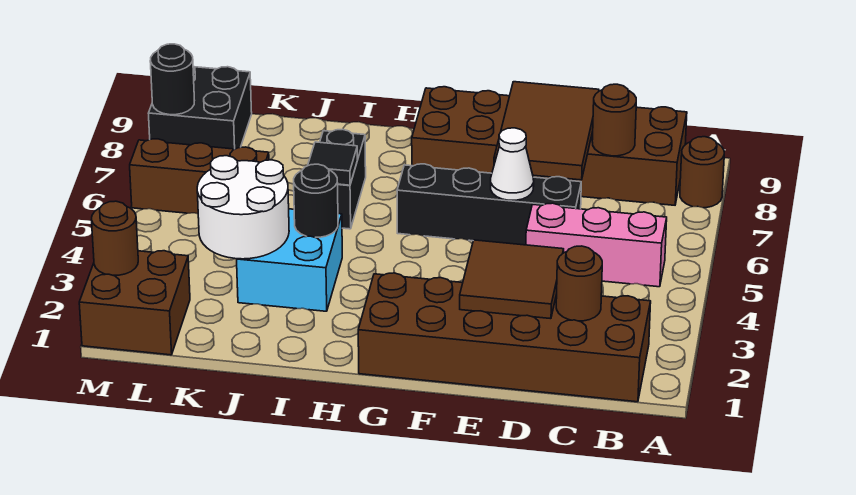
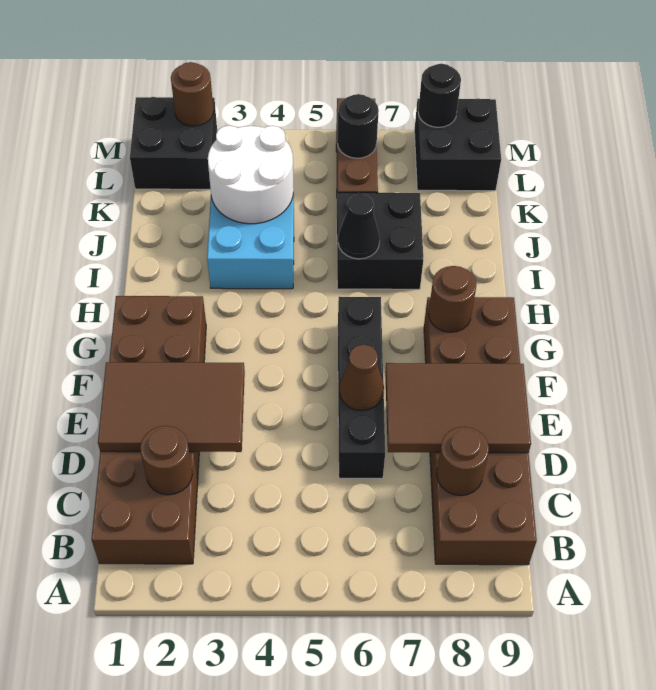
brown 1x1 round brick [680,137,724,208] -> brown 1x1 round brick moved to [428,266,476,332]
pink 1x3 brick [526,203,667,287] -> none
brown 2x2 tile [460,240,564,319] -> brown 2x3 tile [98,362,245,452]
white 1x1 cone [491,128,534,200] -> brown 1x1 cone [339,345,384,411]
black 1x1 round brick [294,164,338,237] -> black 1x1 round brick moved to [337,94,379,158]
black 1x2 brick [320,129,366,229] -> black 2x2 brick [337,193,423,289]
black 1x1 tile [308,142,357,185] -> black 1x1 cone [338,194,380,259]
brown 2x2 brick [79,251,190,355] -> black 2x2 brick [130,97,217,189]

